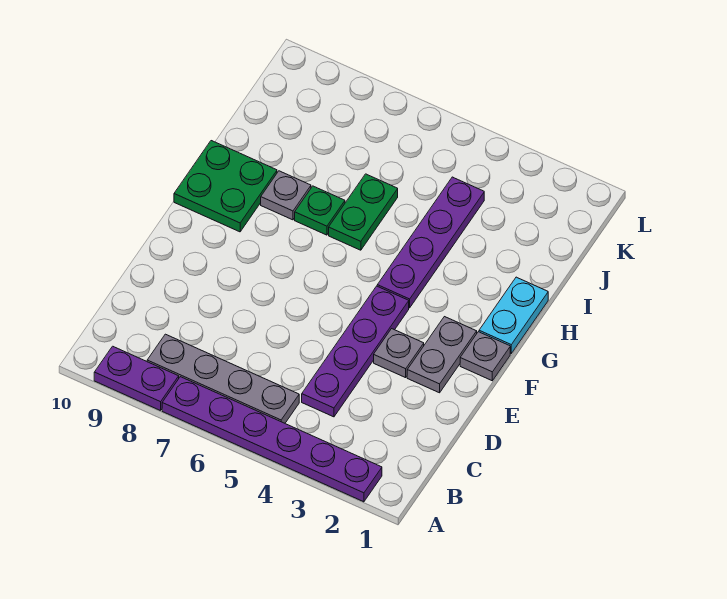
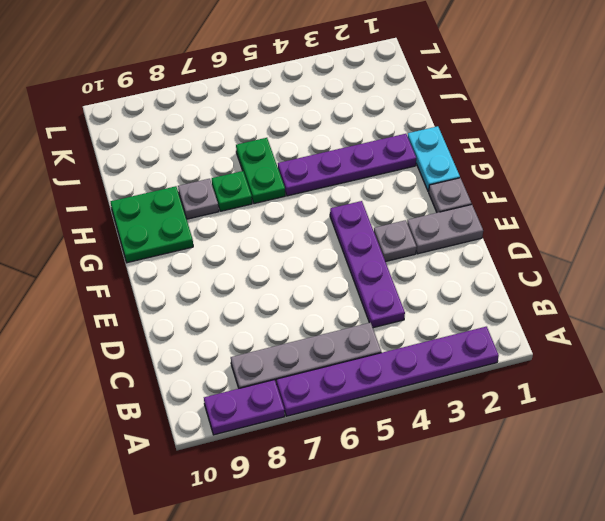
grey 1x2 plate [407,317,477,393] -> grey 1x2 plate turned to [407,204,483,254]
purple 1x4 plate [377,177,484,308] -> purple 1x4 plate turned to [278,134,416,196]

